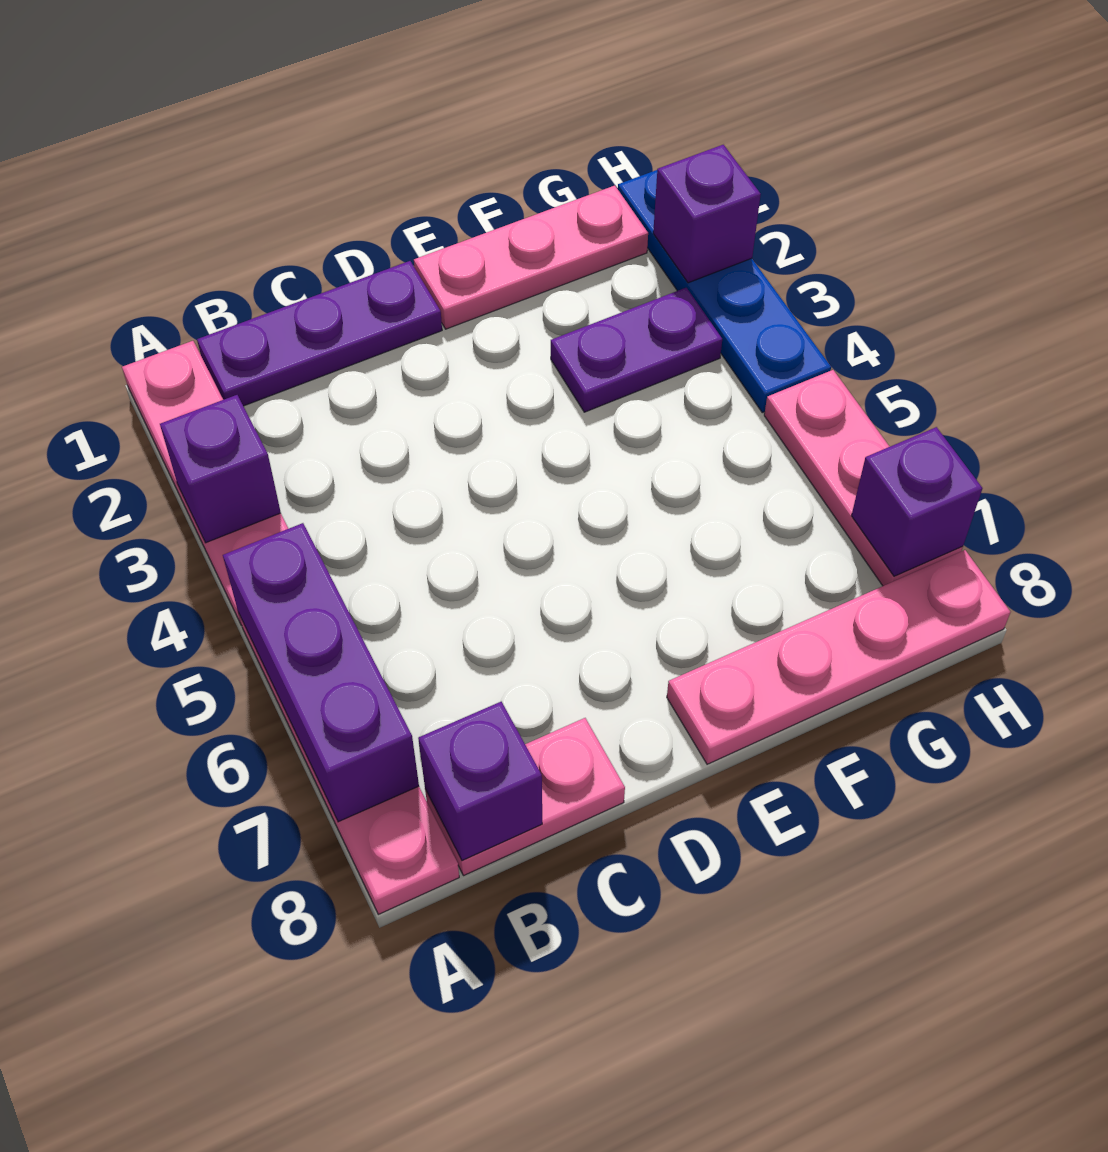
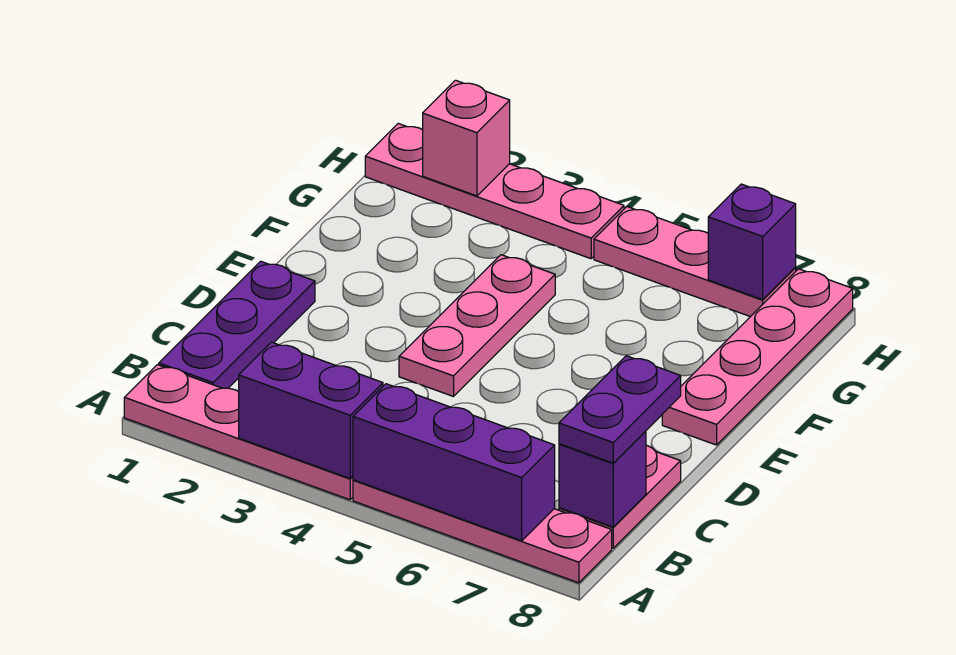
purple 1x1 brick [160,395,281,543] -> purple 1x2 brick [239,342,383,478]
pink 1x3 plate [414,186,648,329] -> pink 1x3 plate moved to [399,255,555,397]
purple 1x2 plate [551,288,722,412] -> purple 1x2 plate moved to [559,356,681,463]
blue 1x4 plate [618,170,831,413] -> pink 1x4 plate [365,124,624,259]
purple 1x1 brick [653,145,761,283] -> pink 1x1 brick [423,80,510,196]

